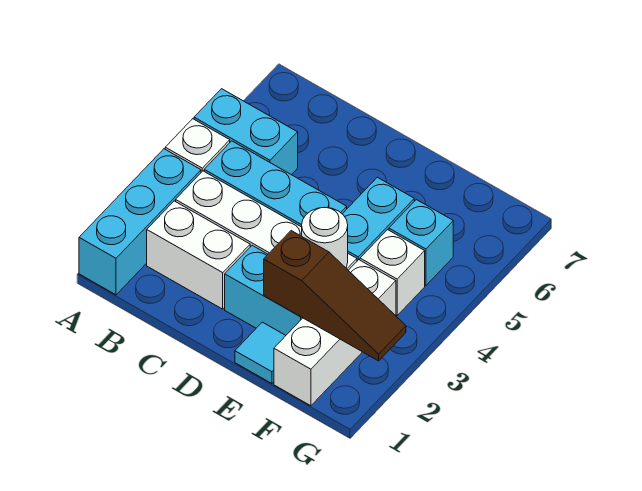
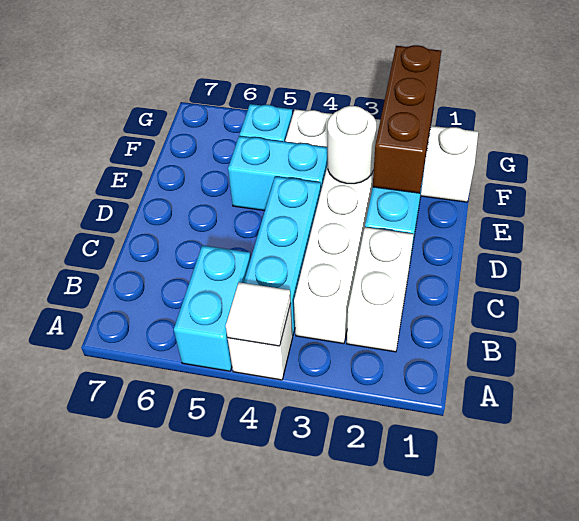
cyan 1x3 brick [79,149,201,295] -> none
none -> white 1x1 tile [226,282,291,346]
cyan 1x1 tile [235,322,286,384] -> none
brown 1x3 slope [264,231,406,361] -> brown 1x3 brick [373,45,441,193]

